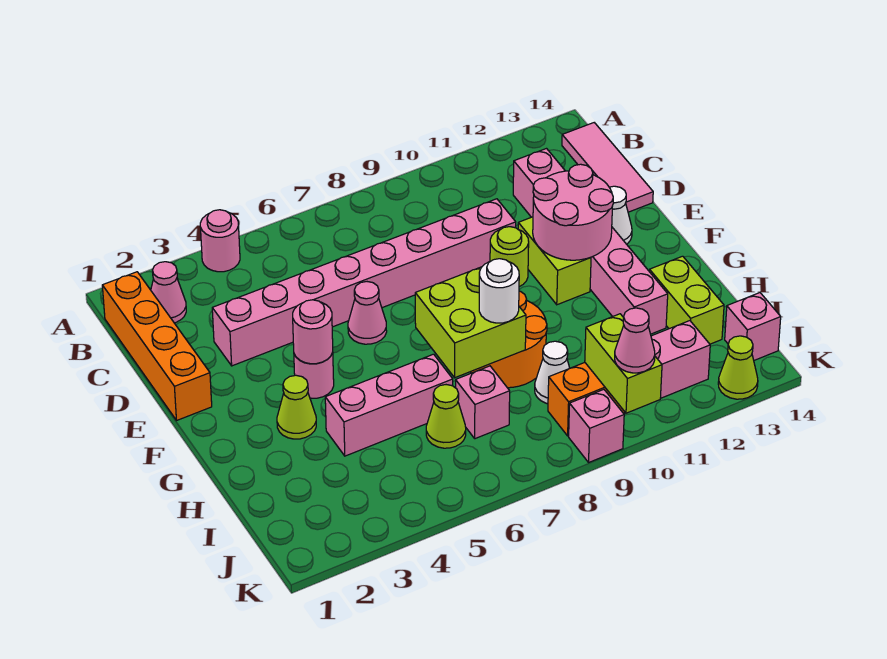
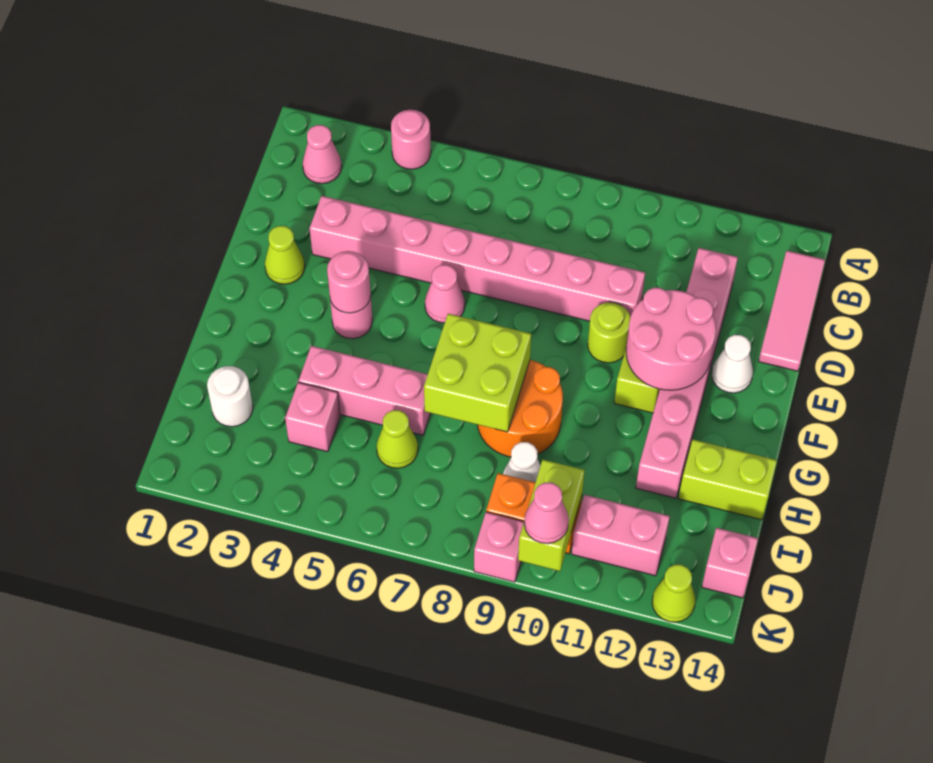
orange 1x4 brick [102,272,212,420] -> none
lime 1x1 cone [277,375,316,439] -> lime 1x1 cone moved to [265,226,305,284]
white 1x1 round brick [479,259,519,323] -> white 1x1 round brick moved to [207,366,253,427]
lime 1x2 brick [649,256,724,344] -> lime 1x2 brick turned to [678,439,777,520]
pink 1x1 brick [456,366,510,439] -> pink 1x1 brick moved to [285,382,340,452]

